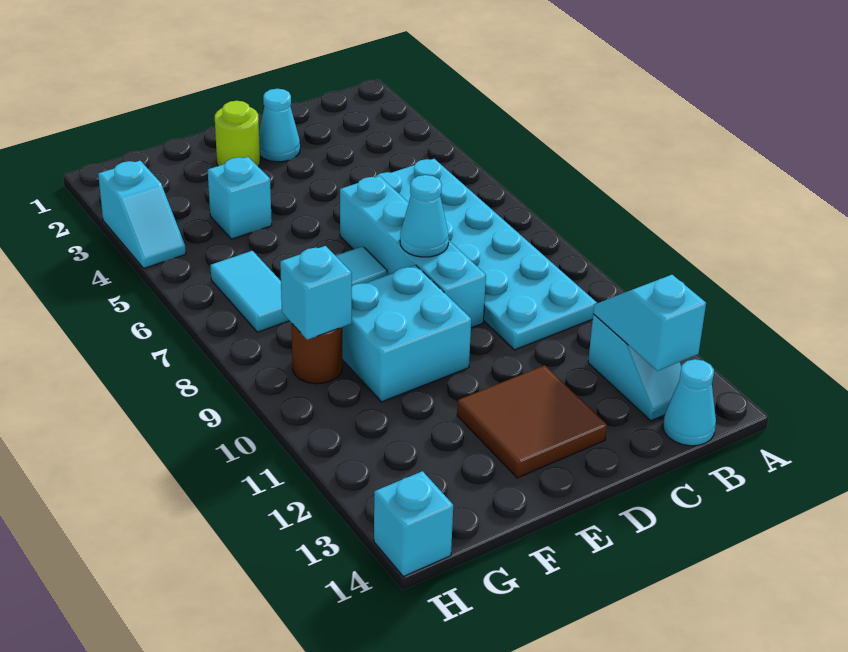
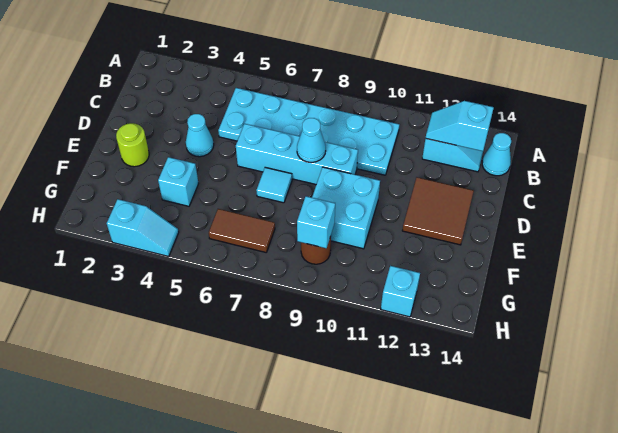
cyan 1x1 cone [259,89,300,162] -> cyan 1x1 cone moved to [186,114,214,157]
cyan 1x2 tile [210,251,289,332] -> brown 1x2 tile [209,209,275,252]
cyan 1x1 brick [374,471,453,576] -> cyan 1x1 brick moved to [381,266,420,317]

